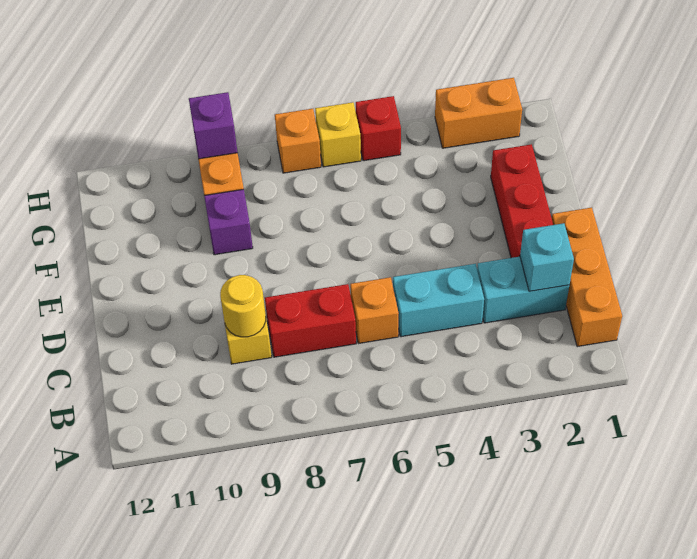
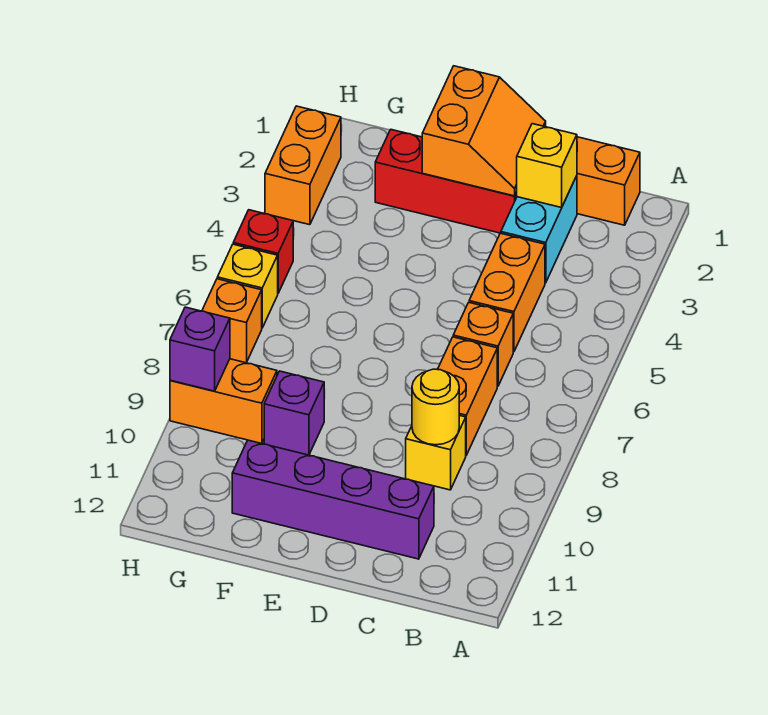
cyan 1x1 brick [520,223,574,291] -> yellow 1x1 brick [516,124,577,208]
cyan 1x2 brick [393,264,484,337] -> orange 1x2 brick [469,233,545,352]
red 1x2 brick [265,284,356,357] -> orange 1x2 brick [438,337,497,455]
none -> purple 1x4 brick [232,440,434,559]
none -> orange 2x2 slope [422,66,546,196]

